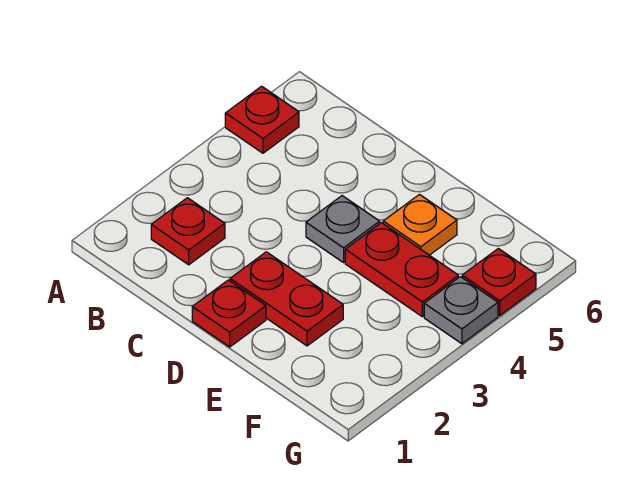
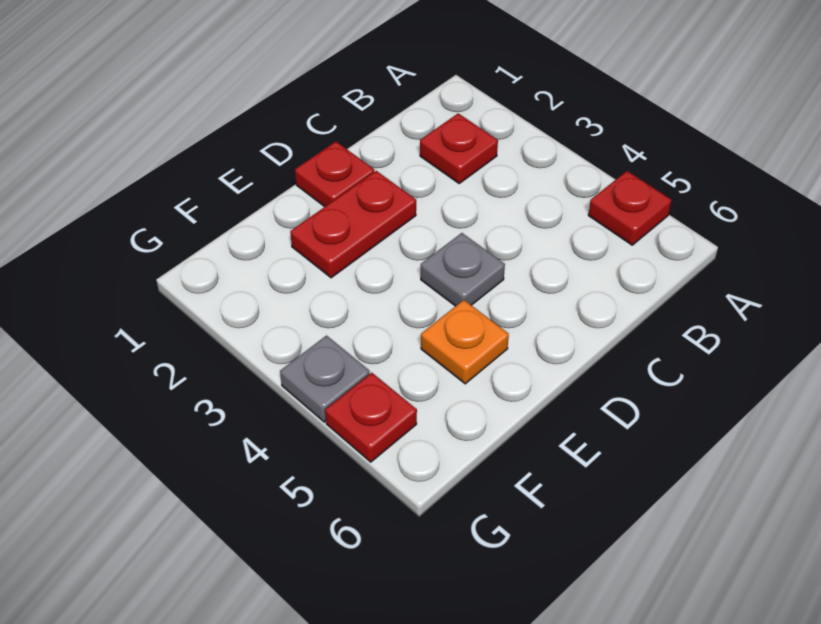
red 1x2 plate [345,223,458,317] -> none

